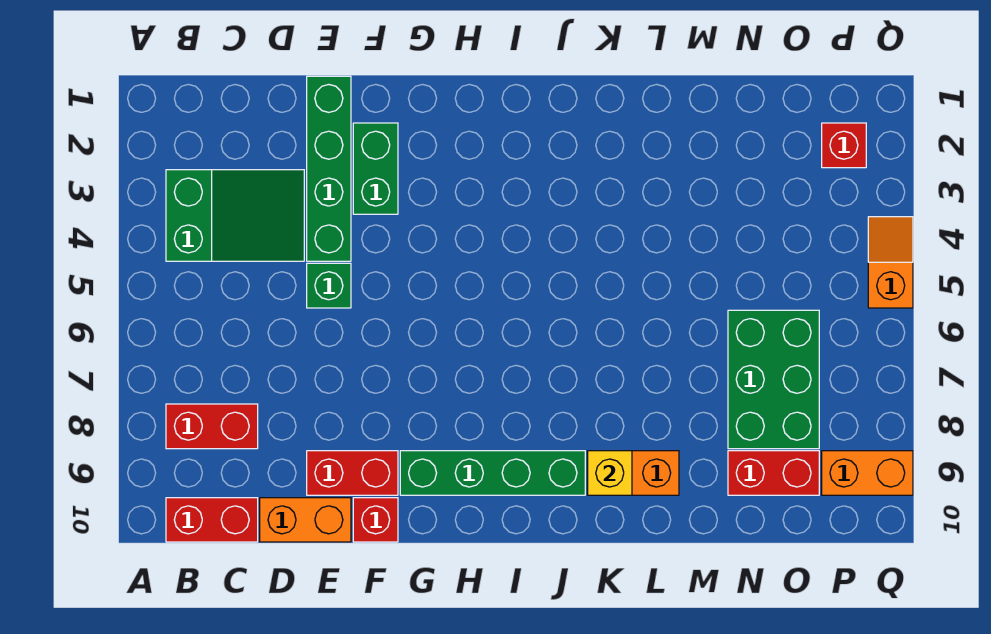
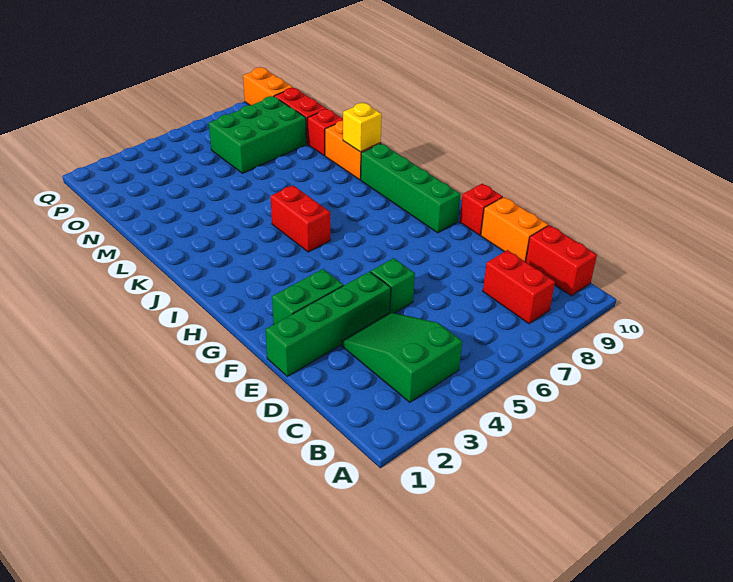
red 1x2 brick [307,451,398,495] -> red 1x2 brick moved to [271,185,330,252]
red 1x1 brick [822,123,866,168] -> red 1x1 brick moved to [308,109,343,156]
orange 1x2 slope [868,217,913,308] -> none

